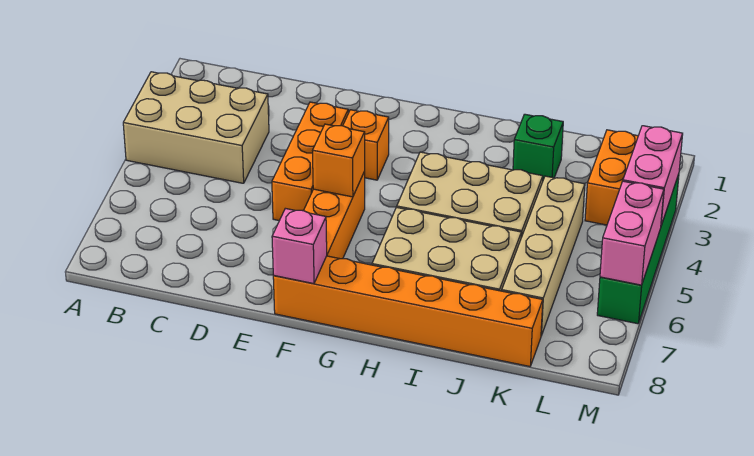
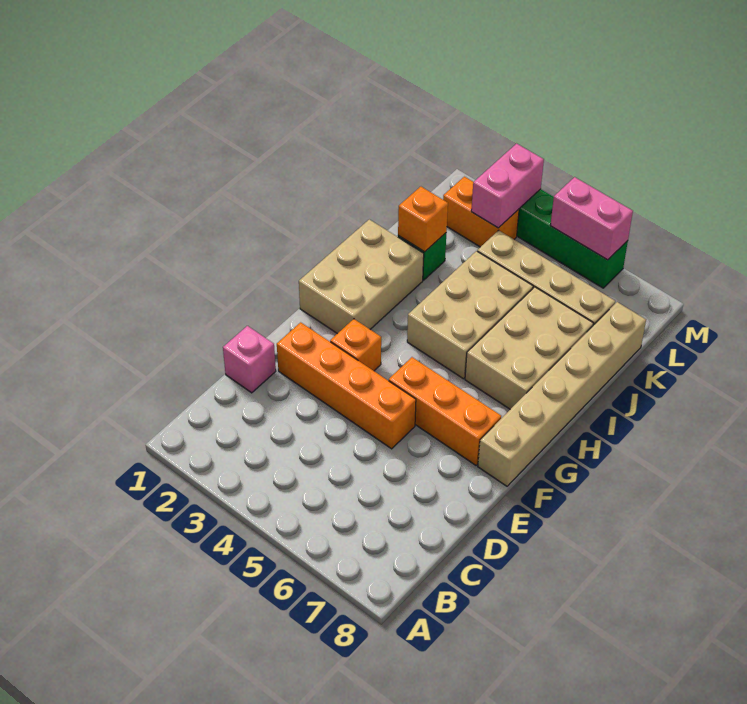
tan 2x3 brick [123,72,269,183] -> tan 2x3 brick moved to [299,219,424,334]
orange 1x3 brick [272,102,348,221] -> orange 1x4 brick [277,322,416,449]
orange 1x1 brick [312,124,365,197] -> orange 1x1 brick moved to [398,187,448,252]
orange 1x6 brick [273,256,543,366] -> tan 1x6 brick [478,302,646,486]
pink 1x1 brick [272,208,327,284] -> pink 1x1 brick moved to [223,326,276,393]
pink 1x2 brick [623,126,683,225] -> pink 1x2 brick turned to [471,144,544,228]

